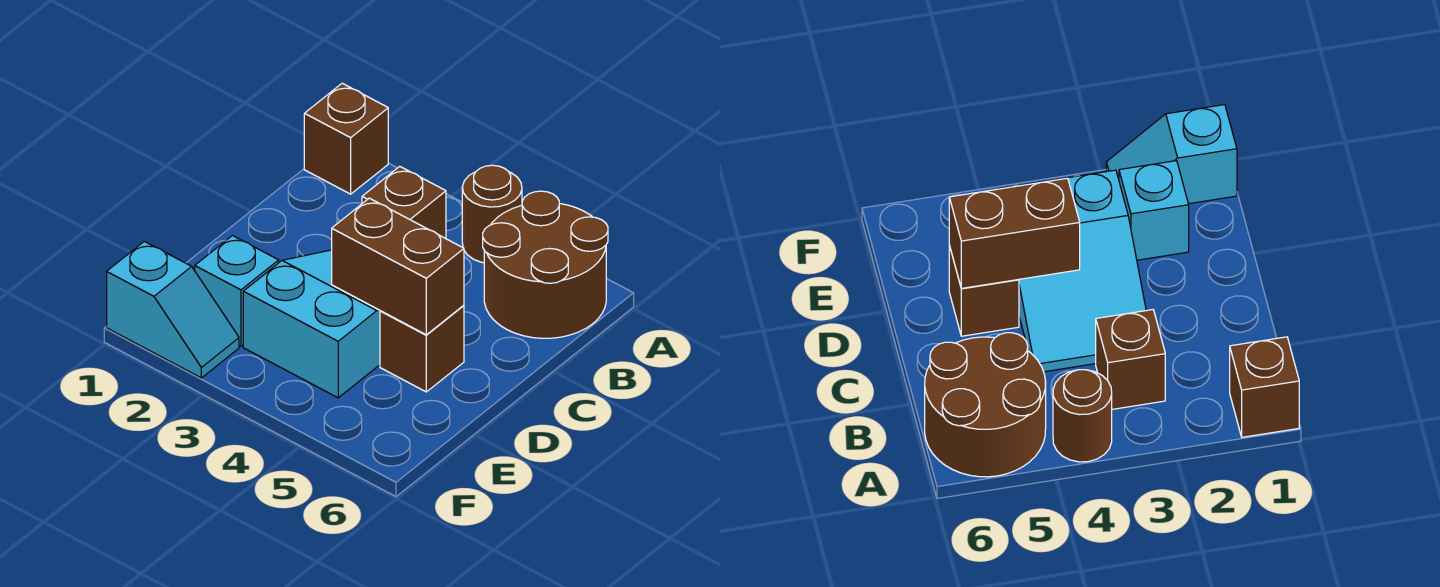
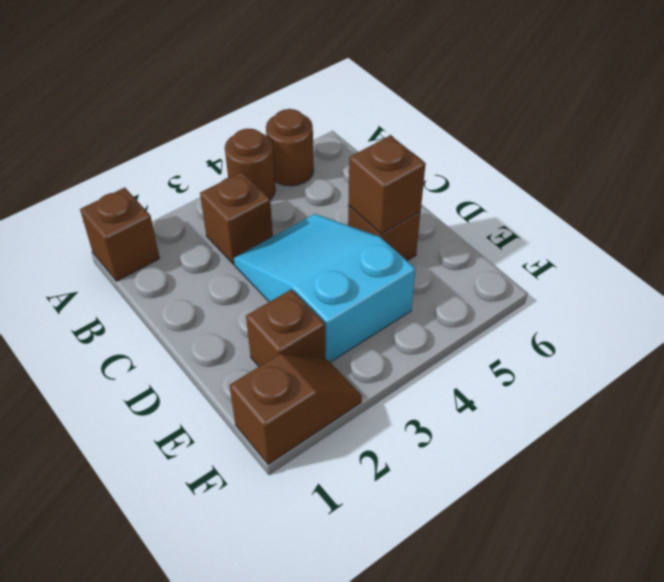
brown 2x2 round brick [483,191,608,338] -> brown 1x1 round brick [266,109,314,186]
brown 1x2 brick [332,198,464,335] -> brown 1x1 brick [348,136,426,234]
cyan 1x1 brick [195,236,279,346] -> brown 1x1 brick [246,289,326,366]
cyan 1x2 slope [107,241,239,378] -> brown 1x2 slope [229,354,362,464]

